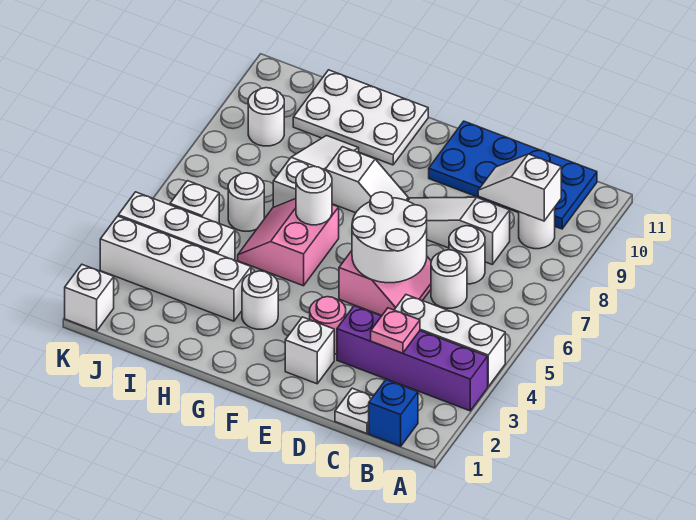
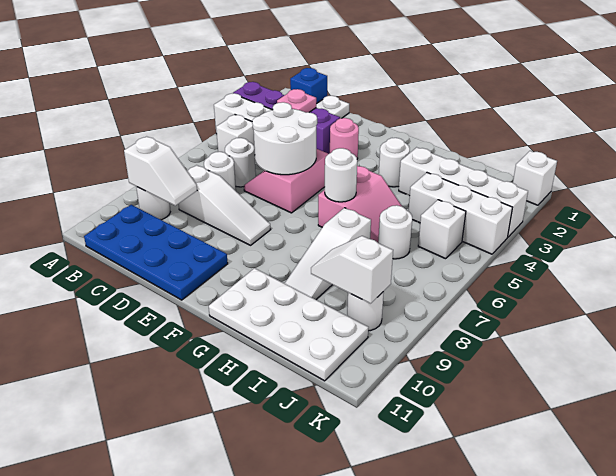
white 1x1 brick [285,317,334,384] -> white 1x1 brick moved to [216,115,255,153]
white 1x2 slope [325,147,408,213] -> white 1x2 slope moved to [311,236,393,304]
white 2x3 plate [293,70,428,165] -> white 2x4 plate [209,268,369,381]

